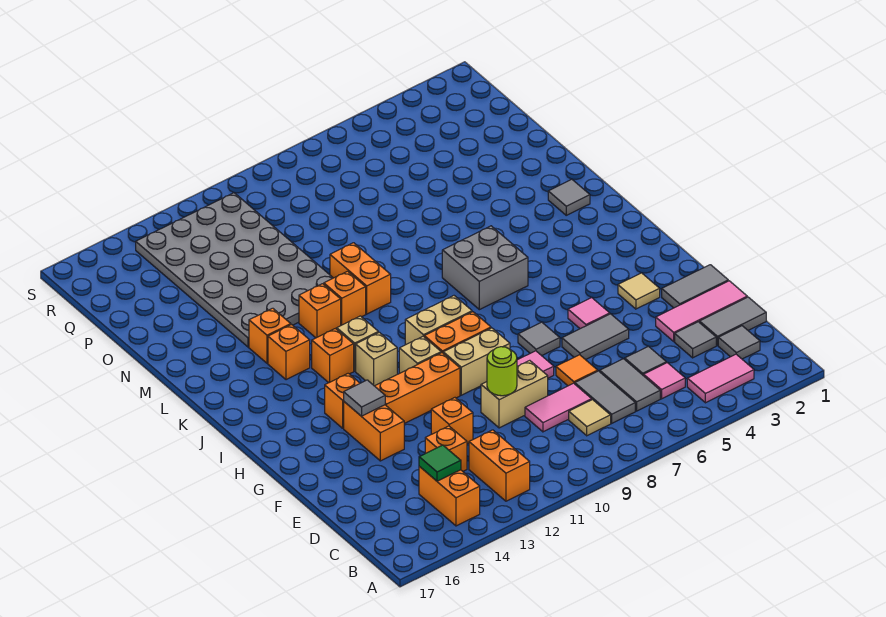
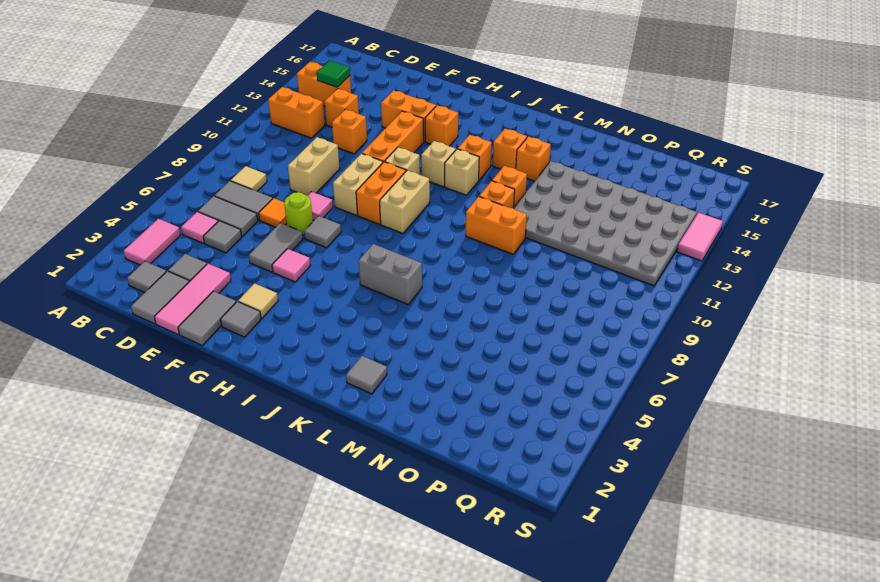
pink 1x2 tile [525,383,592,432] -> pink 1x2 tile moved to [677,213,723,261]
lime 1x1 round brick [487,347,517,396] -> lime 1x1 round brick moved to [284,192,313,235]
grey 1x1 tile [344,380,385,416] -> grey 1x1 tile moved to [220,302,261,337]
grey 2x2 brick [442,226,528,310] -> grey 1x2 brick [359,244,422,304]

